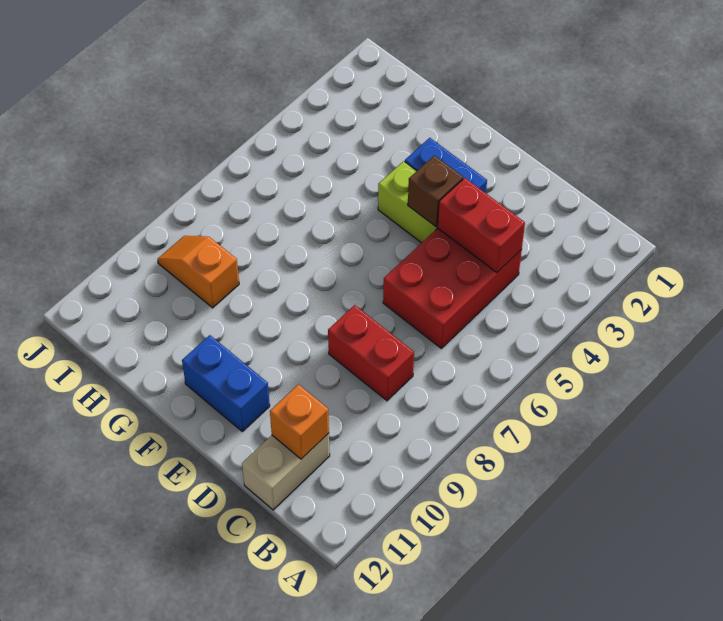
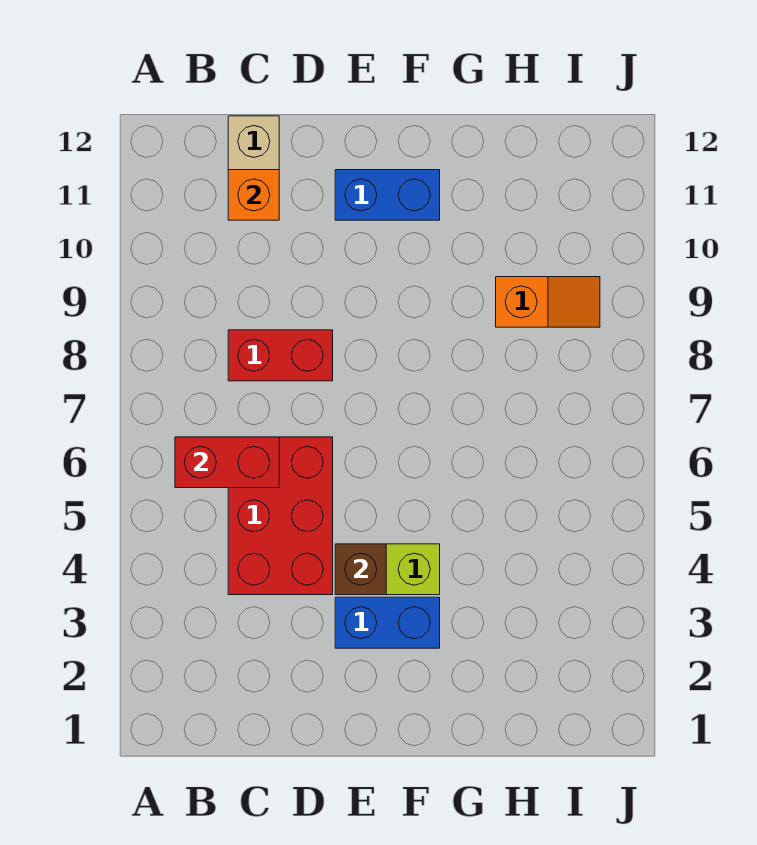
red 1x2 brick [438,178,525,273] -> red 1x2 brick moved to [175,437,279,488]

